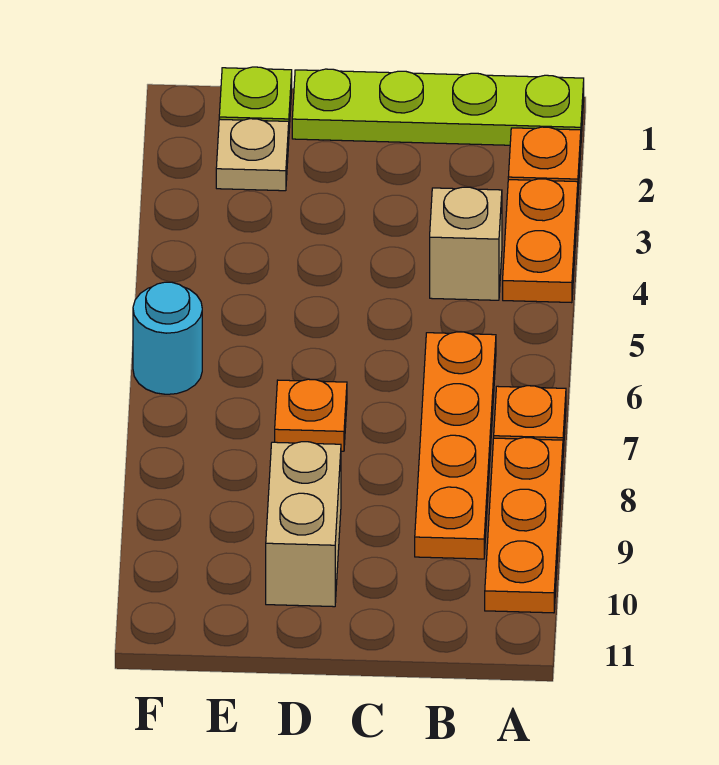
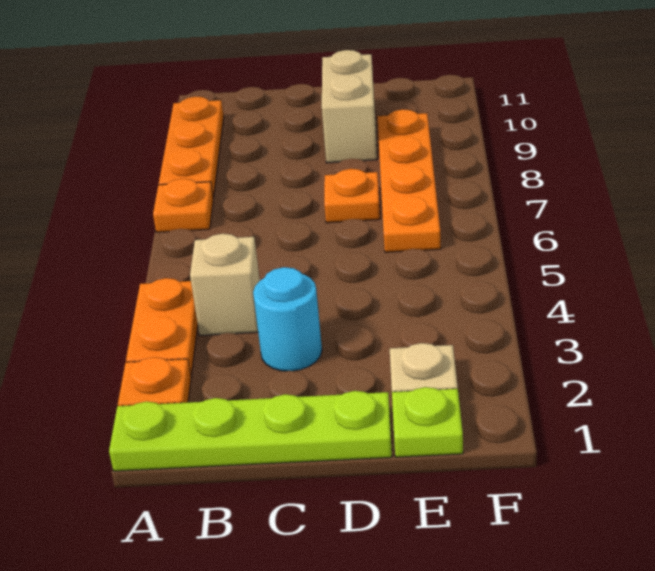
orange 1x4 plate [415,332,496,559] -> orange 1x4 plate moved to [377,109,441,252]
cyan 1x1 round brick [133,282,202,394] -> cyan 1x1 round brick moved to [253,267,322,371]

